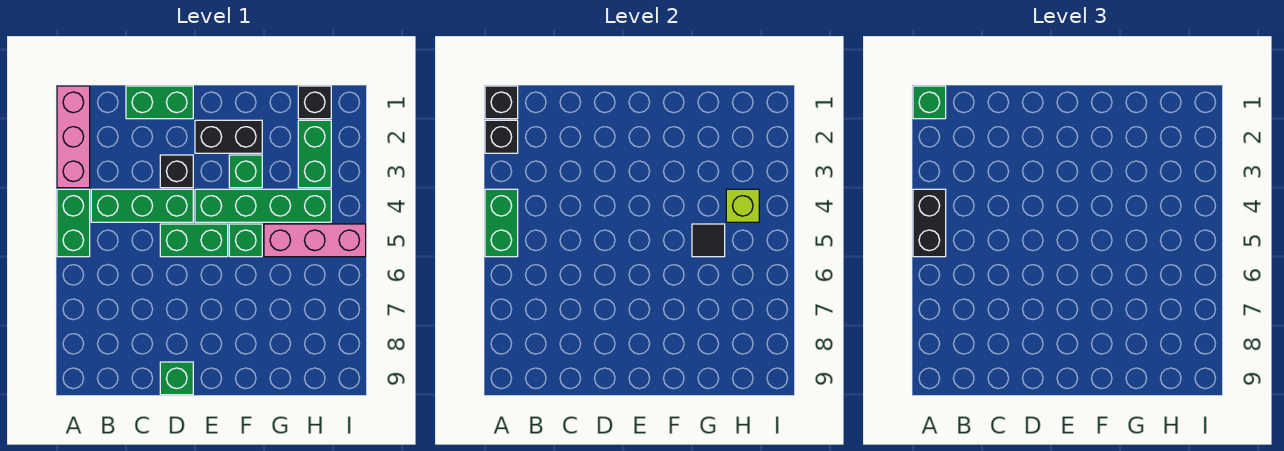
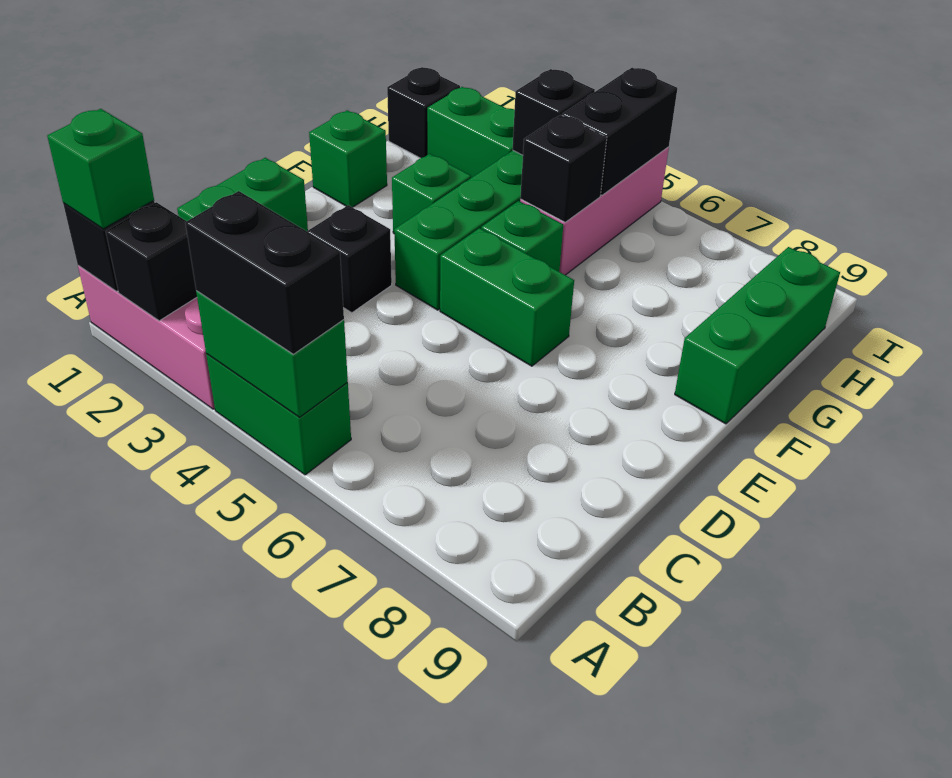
green 1x3 brick [91,189,193,222] -> green 1x3 brick moved to [675,247,840,424]
green 1x2 brick [160,224,228,257] -> green 1x2 brick turned to [440,228,574,366]
green 1x1 brick [160,362,193,395] -> green 1x1 brick moved to [309,110,387,207]
black 1x2 brick [195,120,262,153] -> black 1x2 brick moved to [562,68,677,195]
black 1x1 tile [692,224,725,257] -> black 1x1 brick [520,115,607,222]
lime 1x1 brick [726,189,759,222] -> black 1x1 brick [513,69,595,155]

